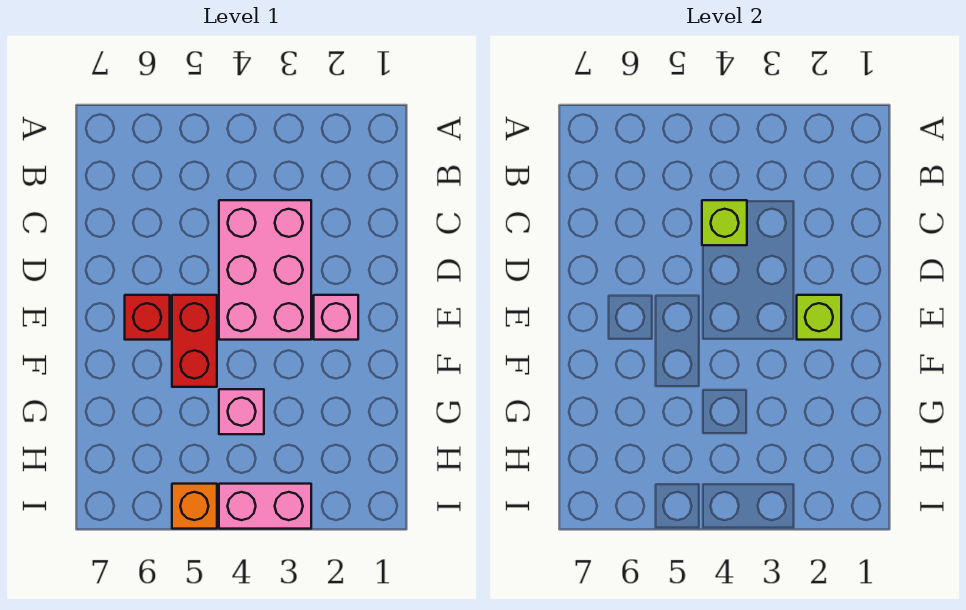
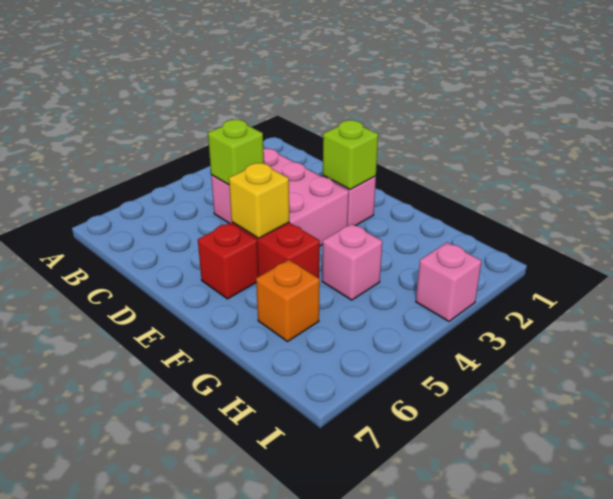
none -> yellow 1x1 brick [229,163,289,238]
pink 1x2 brick [219,484,311,529] -> pink 1x1 brick [416,243,481,321]
orange 1x1 brick [172,484,217,529] -> orange 1x1 brick moved to [256,260,320,342]

